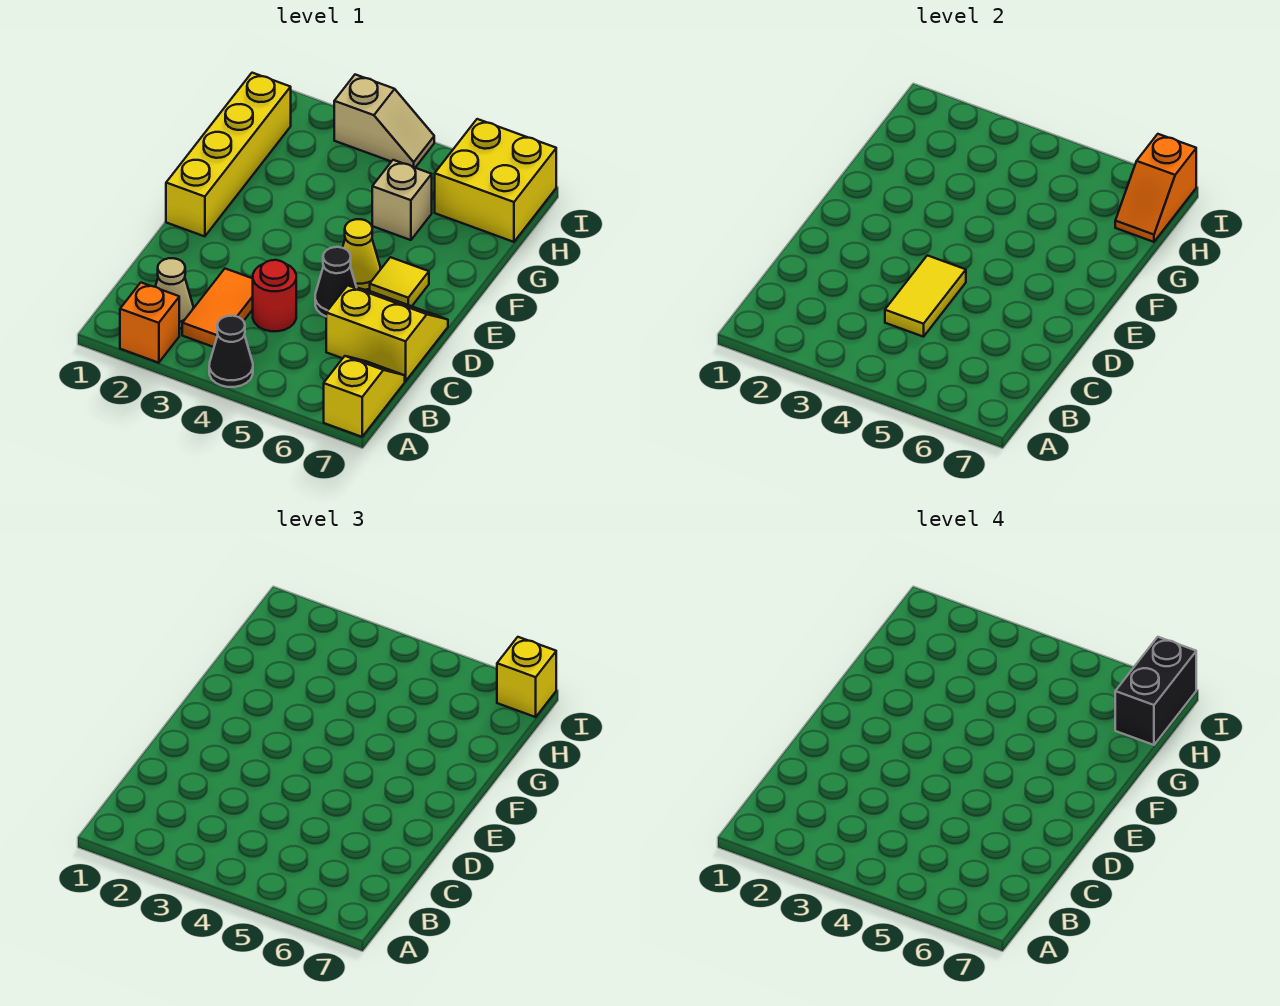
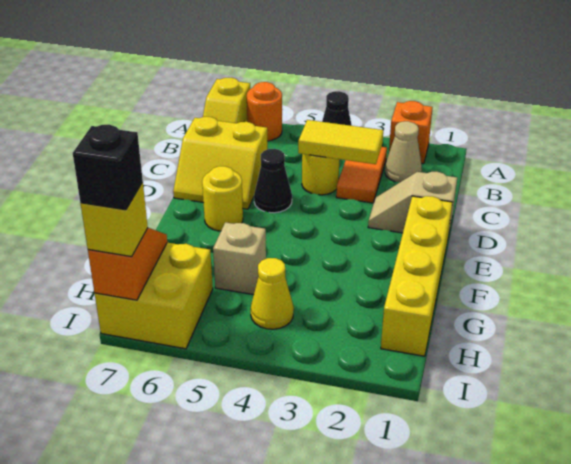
none -> orange 1x1 round brick [247,82,282,141]
red 1x1 round brick [253,260,296,331] -> yellow 1x1 round brick [302,154,339,195]
yellow 1x2 tile [885,255,966,337] -> yellow 1x2 tile turned to [298,120,383,164]
yellow 1x1 cone [342,219,380,290] -> yellow 1x1 cone moved to [251,258,294,329]
yellow 1x1 tile [370,257,429,306] -> yellow 1x1 round brick [202,166,243,231]
black 1x2 brick [1115,637,1196,745] -> black 1x1 brick [73,125,143,210]
tan 1x2 slope [334,75,434,168] -> tan 1x2 slope moved to [368,172,457,236]

